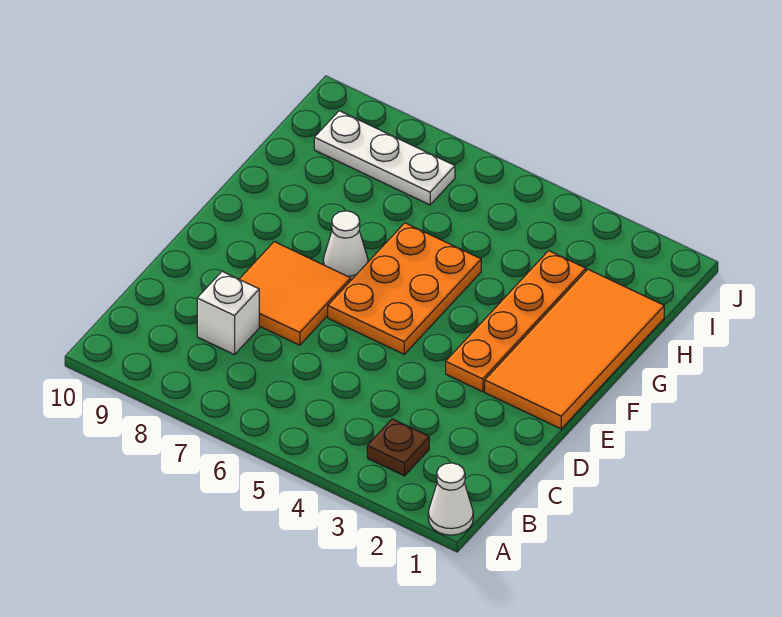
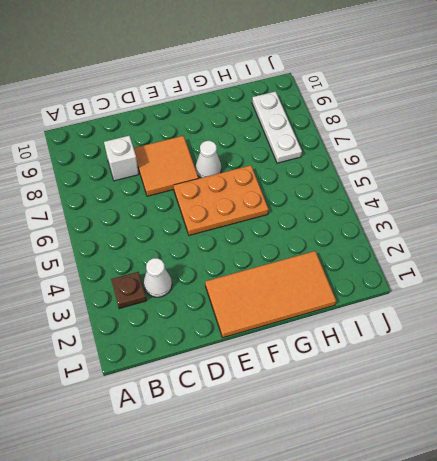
white 1x1 cone [428,463,473,535] -> white 1x1 cone moved to [144,258,172,297]
orange 1x4 plate [446,251,586,392] -> none

